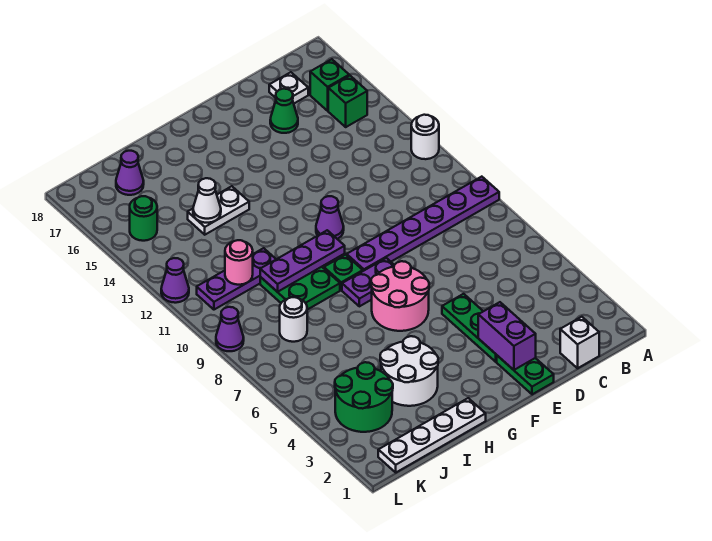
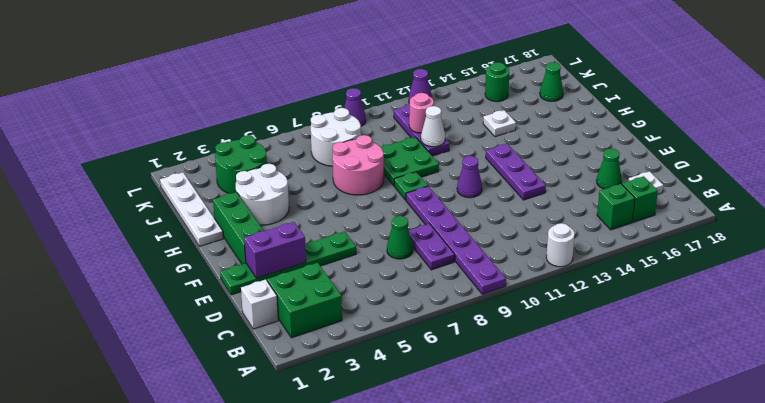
none -> green 2x2 brick [267,263,342,338]
none -> green 1x1 cone [387,216,413,259]
none -> green 1x3 brick [213,192,264,264]
pink 2x2 round brick [371,261,429,331] -> pink 2x2 round brick moved to [333,135,384,195]
purple 1x2 plate [342,258,394,306] -> purple 1x2 plate moved to [409,224,455,270]
purple 1x3 plate [260,230,345,292] -> purple 1x3 plate moved to [486,144,546,200]
white 1x2 plate [188,186,249,235] -> white 1x1 plate [483,110,516,137]
white 1x1 cone [193,178,221,223] -> white 1x1 cone moved to [421,106,445,147]
white 1x1 round brick [280,297,307,342] -> white 2x2 round brick [311,108,361,166]
purple 1x1 cone [116,151,144,195] -> green 1x1 cone [540,62,563,101]

